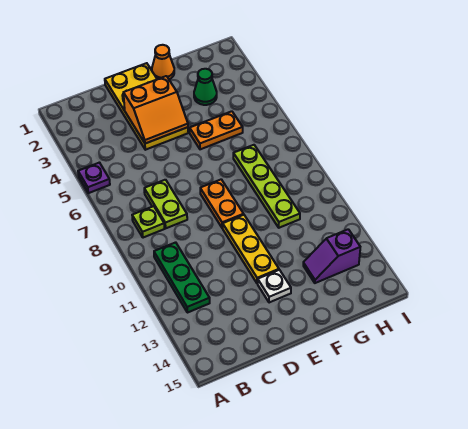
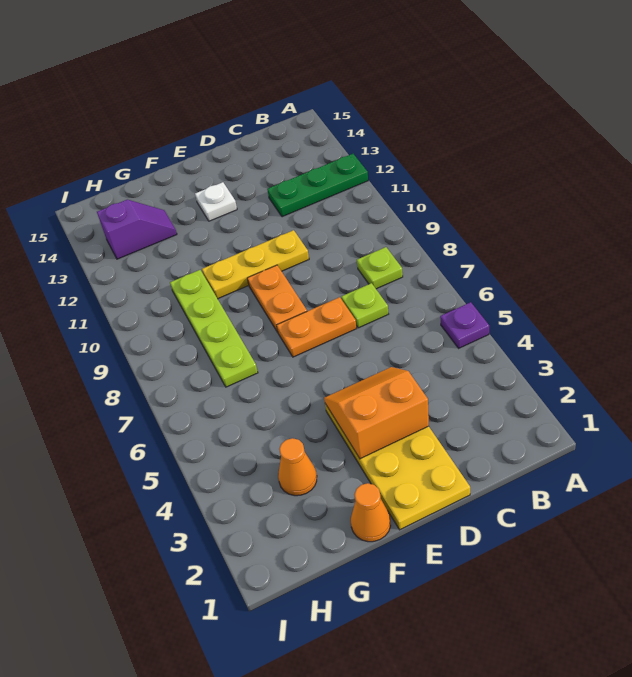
green 1x3 plate [154,242,210,313] -> green 1x3 plate turned to [267,154,368,217]
lime 1x2 plate [144,180,187,228] -> lime 1x1 plate [341,283,388,328]
yellow 1x3 plate [223,215,279,284] -> yellow 1x3 plate turned to [202,230,309,299]
orange 1x2 plate [190,111,243,149] -> orange 1x2 plate moved to [277,297,357,357]
green 1x1 cone [194,69,217,105] -> orange 1x1 cone [278,438,317,496]

